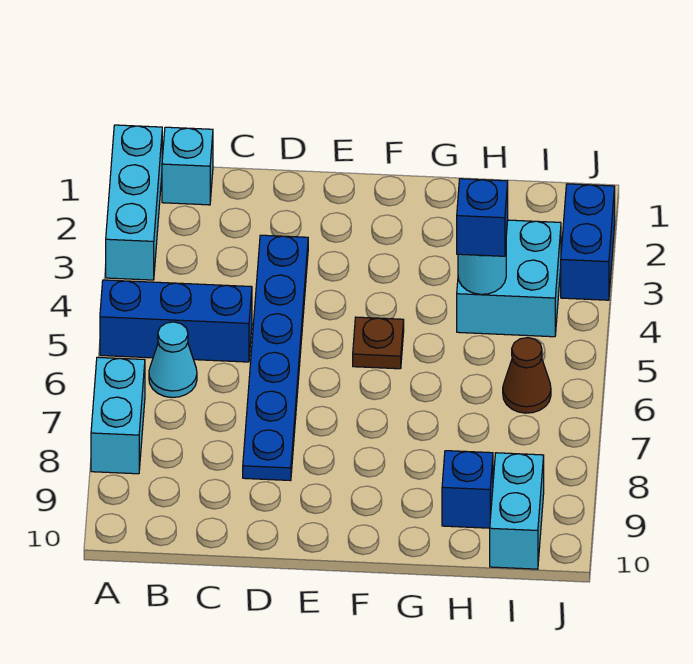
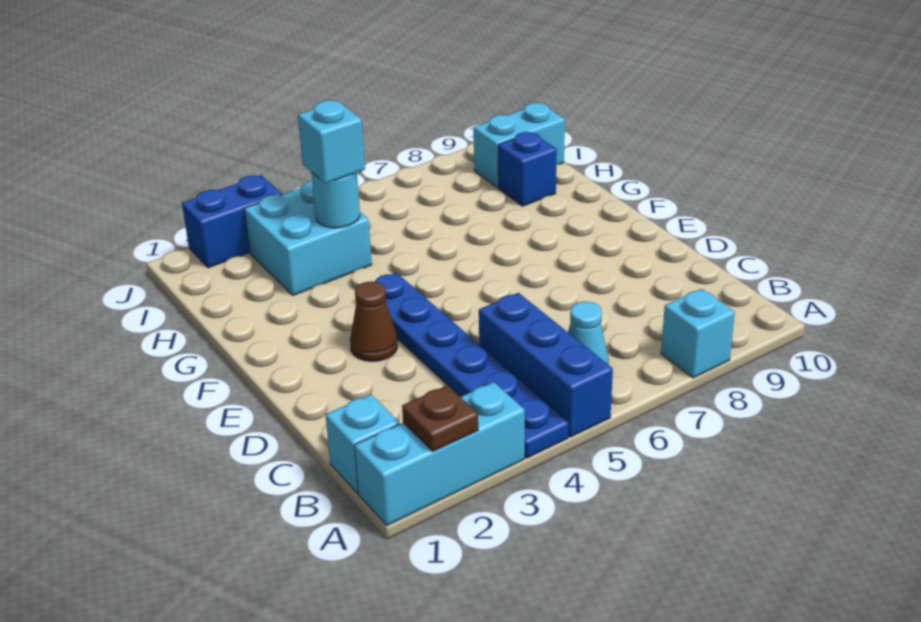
cyan 1x2 brick [91,357,145,474] -> cyan 1x1 brick [661,289,735,378]
blue 1x6 plate [243,235,308,481] -> blue 1x6 plate turned to [375,273,569,458]
brown 1x1 plate [353,317,404,369] -> brown 1x1 plate moved to [402,385,478,451]
blue 1x1 brick [457,179,508,256] -> cyan 1x1 brick [298,100,365,184]
brown 1x1 cone [503,338,551,413] -> brown 1x1 cone moved to [350,281,398,362]

